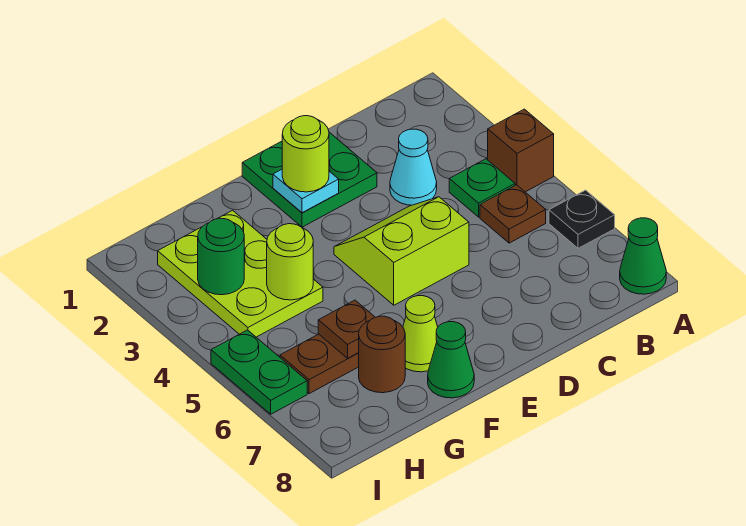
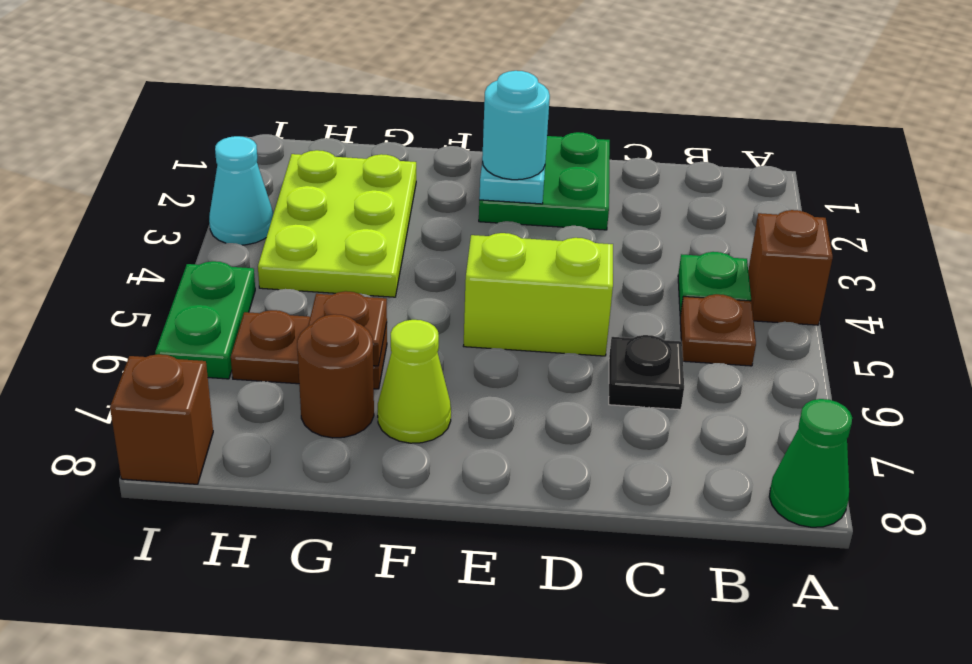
black 1x1 plate [549,190,615,248] -> black 1x1 plate moved to [609,335,684,410]
cyan 1x1 cone [390,129,437,205] -> cyan 1x1 cone moved to [209,136,273,245]
lime 1x1 round brick [282,116,329,192] -> cyan 1x1 round brick [482,71,550,180]
green 1x1 cone [428,322,474,398] -> none
lime 1x1 round brick [267,224,313,300] -> none
green 1x1 round brick [198,218,244,295] -> none
none -> brown 1x1 brick [110,354,213,484]

